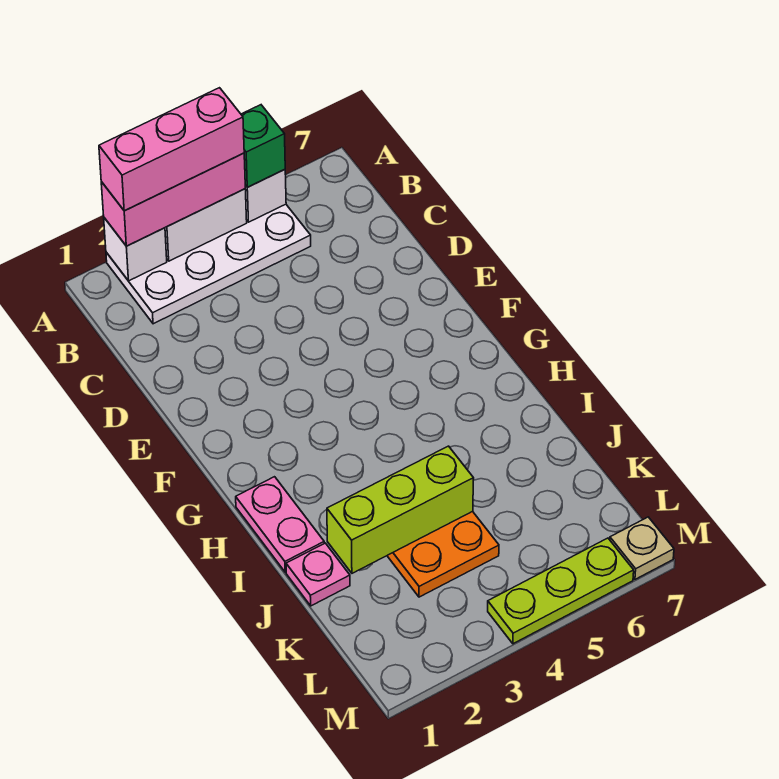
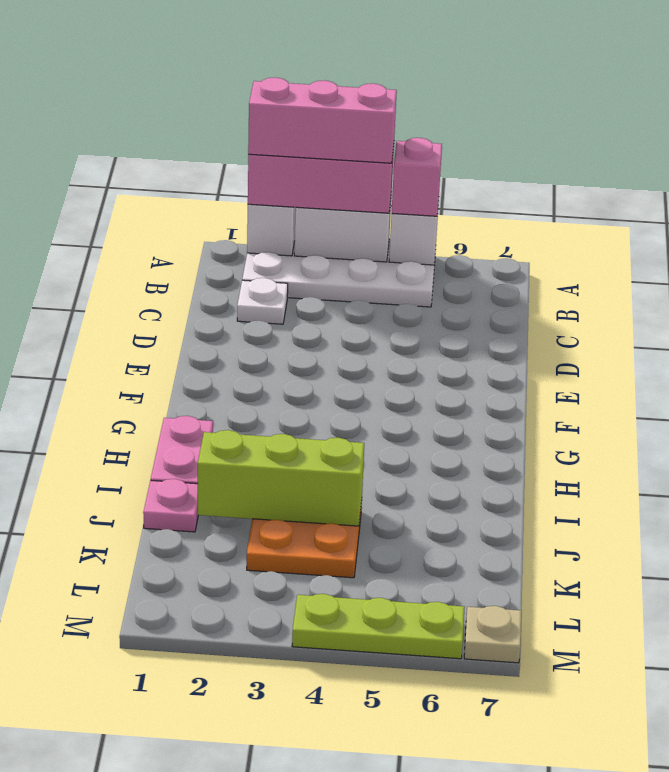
green 1x1 brick [241,105,285,187] -> pink 1x1 brick [392,138,442,216]
none -> white 1x1 plate [237,278,288,324]

